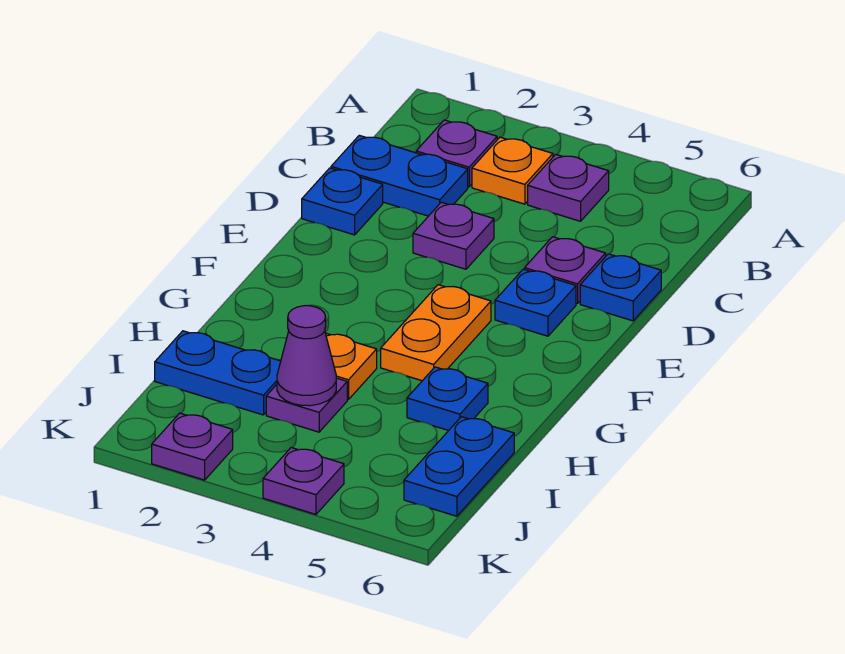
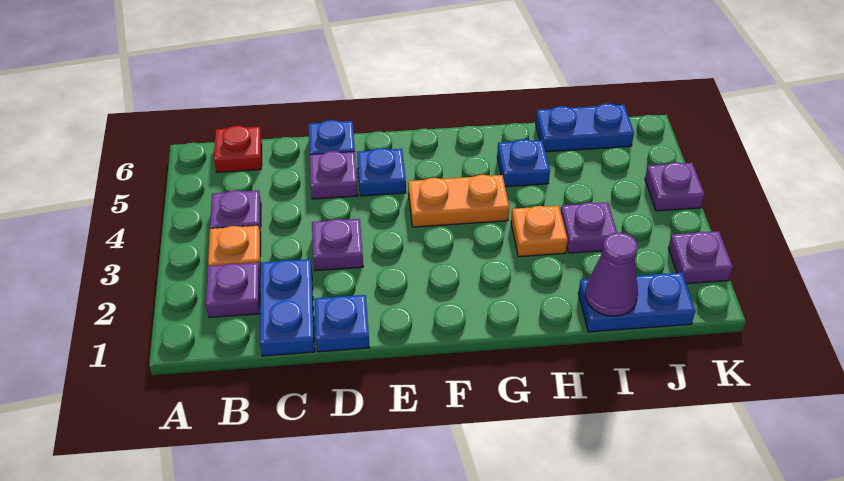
none -> red 1x1 plate [214,126,262,172]
blue 1x2 plate [155,331,281,415] -> blue 1x2 plate turned to [578,273,695,332]
purple 1x1 cone [277,306,336,406] -> purple 1x1 cone moved to [585,233,638,316]

